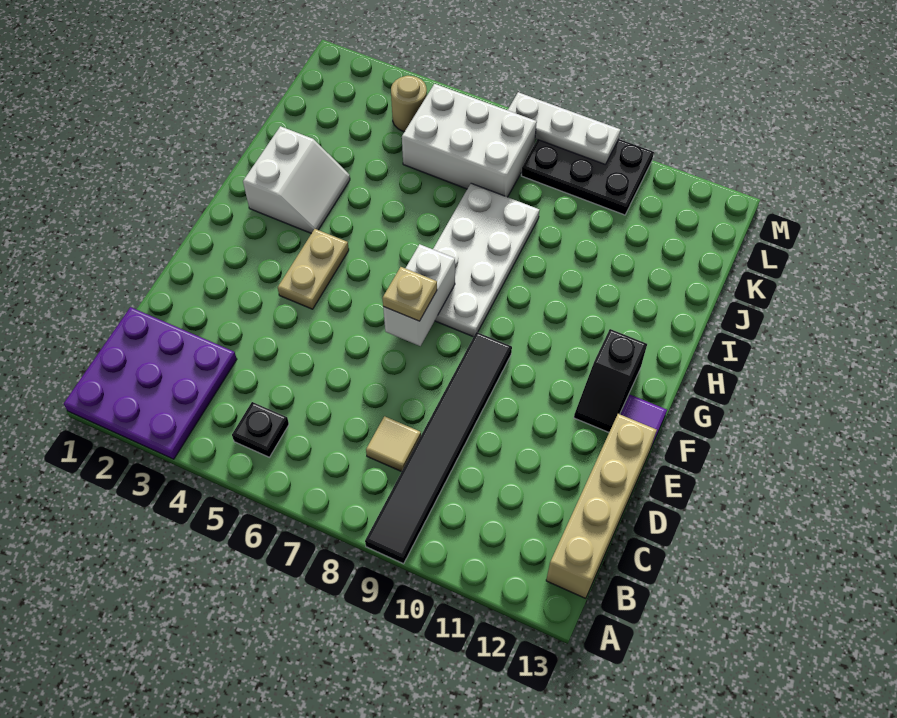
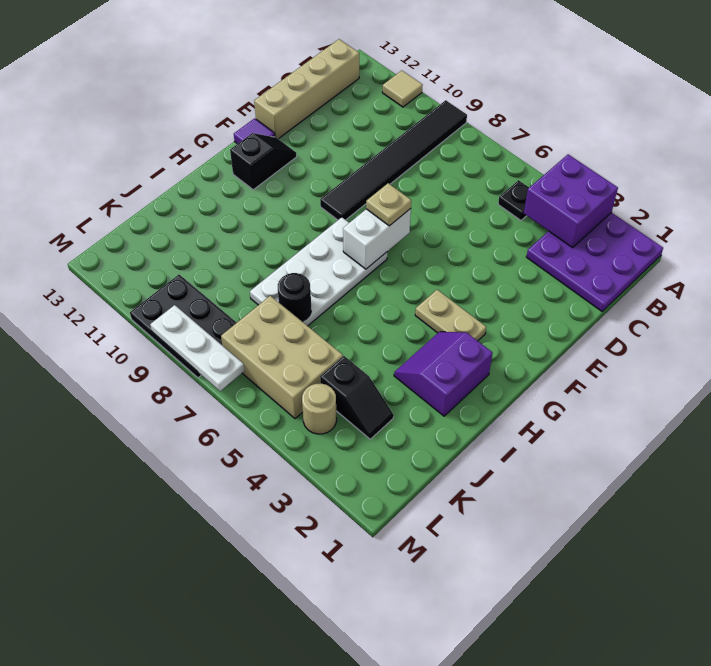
none -> purple 2x2 brick [524,154,618,248]
tan 1x1 tile [366,416,421,472] -> tan 1x1 tile moved to [382,71,422,107]
tan 1x2 plate [278,229,349,309] -> tan 1x2 plate turned to [415,290,486,341]
white 2x2 slope [243,126,350,233] -> purple 2x2 slope [394,332,493,416]
none -> black 1x1 round brick [278,273,311,321]
none -> black 1x2 slope [320,356,394,439]
white 2x3 brick [402,84,537,197] -> tan 2x3 brick [221,296,343,419]

